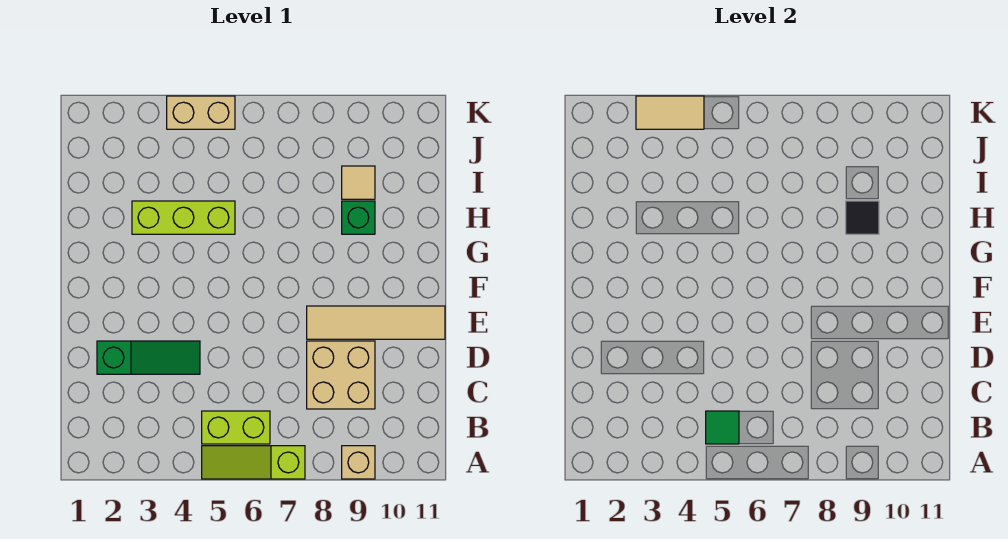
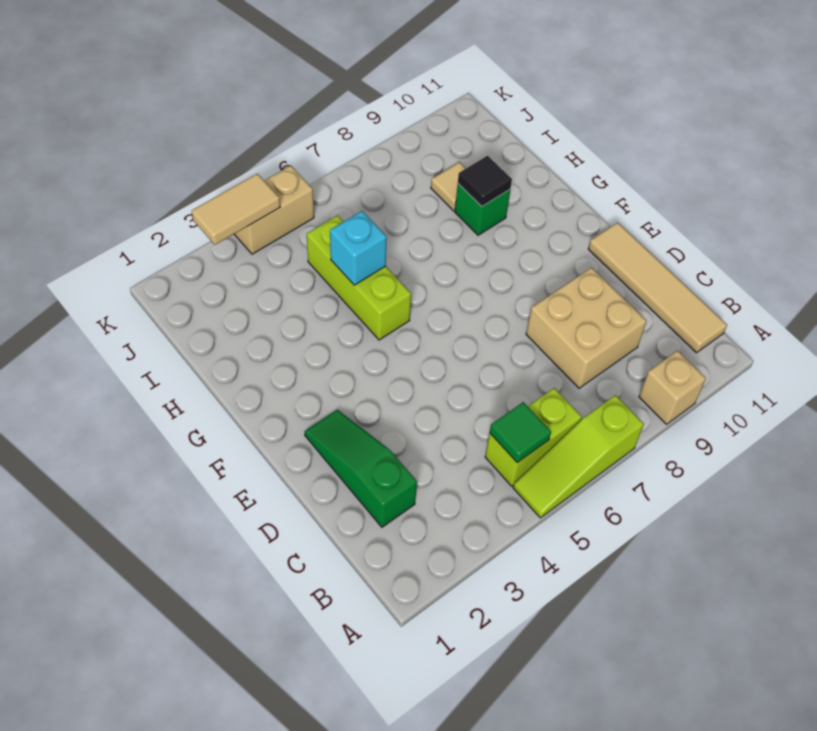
green 1x3 slope [97,341,200,374] -> green 1x3 slope turned to [305,410,417,527]
tan 1x4 tile [307,306,445,339] -> tan 1x4 tile turned to [588,223,727,353]
lime 1x3 brick [132,201,235,234] -> lime 1x3 brick turned to [307,215,411,340]
none -> cyan 1x1 brick [330,211,387,285]

